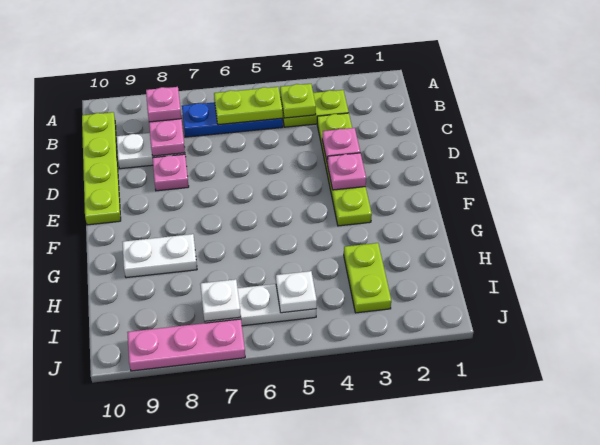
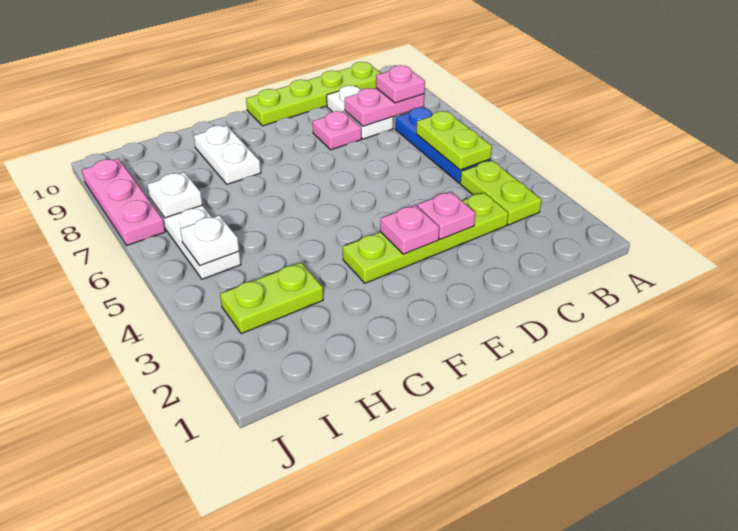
lime 1x1 plate [280,84,316,118] -> none

